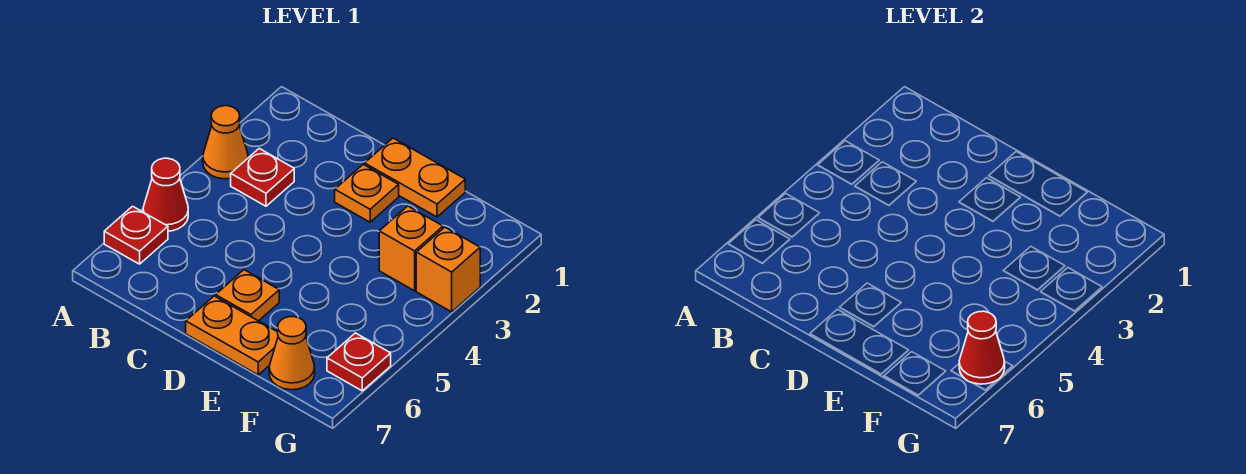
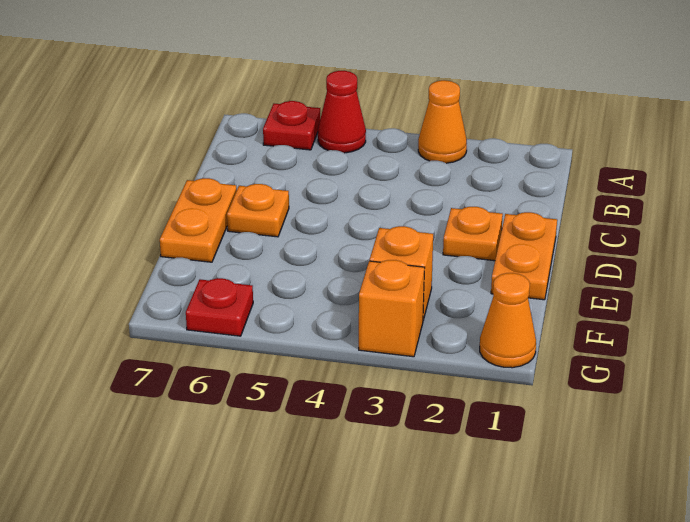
red 1x1 plate [231,149,294,206] -> none
orange 1x1 cone [269,317,315,390] -> orange 1x1 cone moved to [480,273,536,368]
red 1x1 cone [959,311,1005,384] -> none

